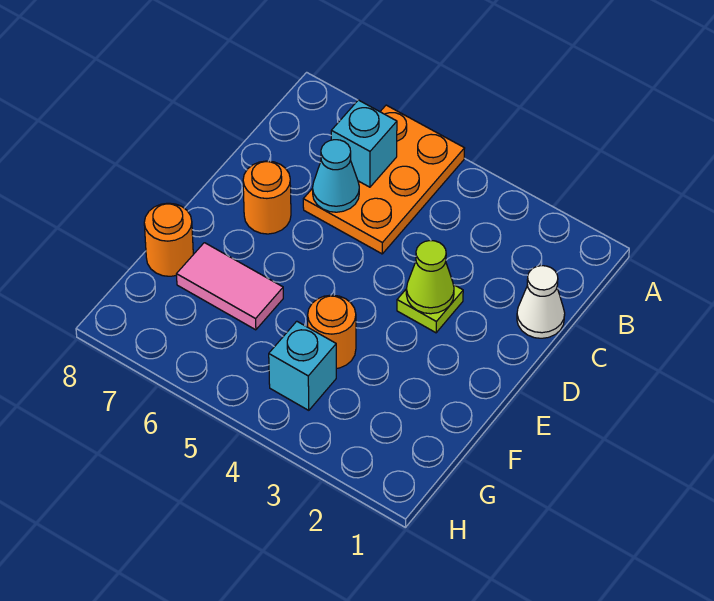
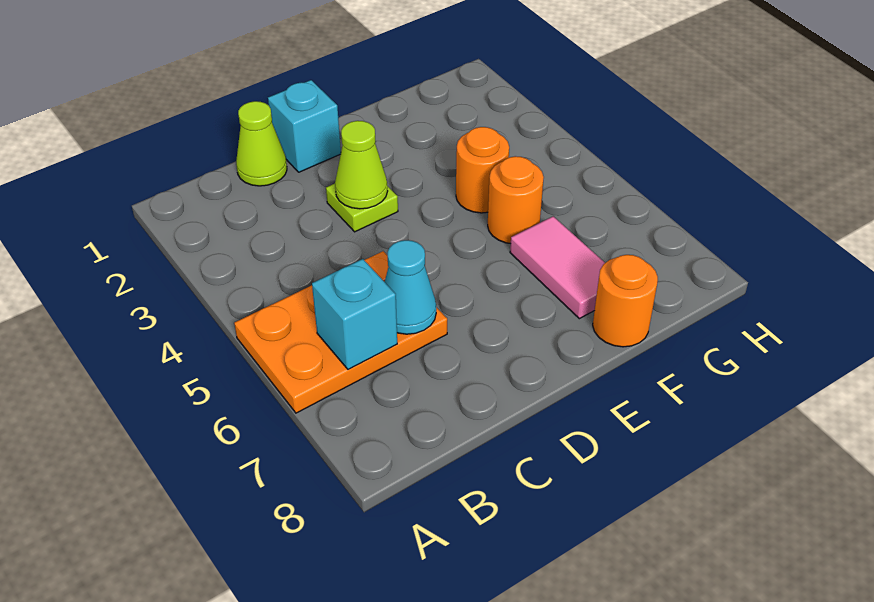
white 1x1 cone [517,266,565,338] -> lime 1x1 cone [236,101,287,186]
orange 1x1 round brick [243,161,291,234] -> orange 1x1 round brick moved to [488,156,544,244]
cyan 1x1 brick [269,321,336,410] -> cyan 1x1 brick moved to [268,80,341,172]

